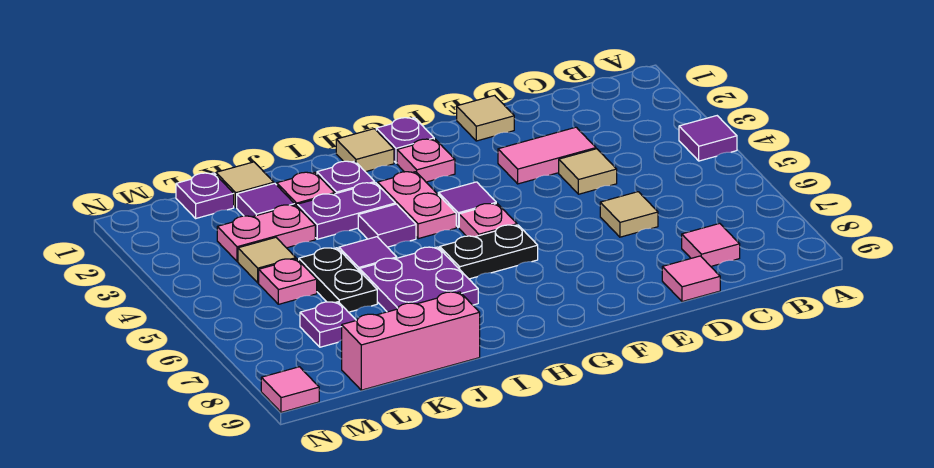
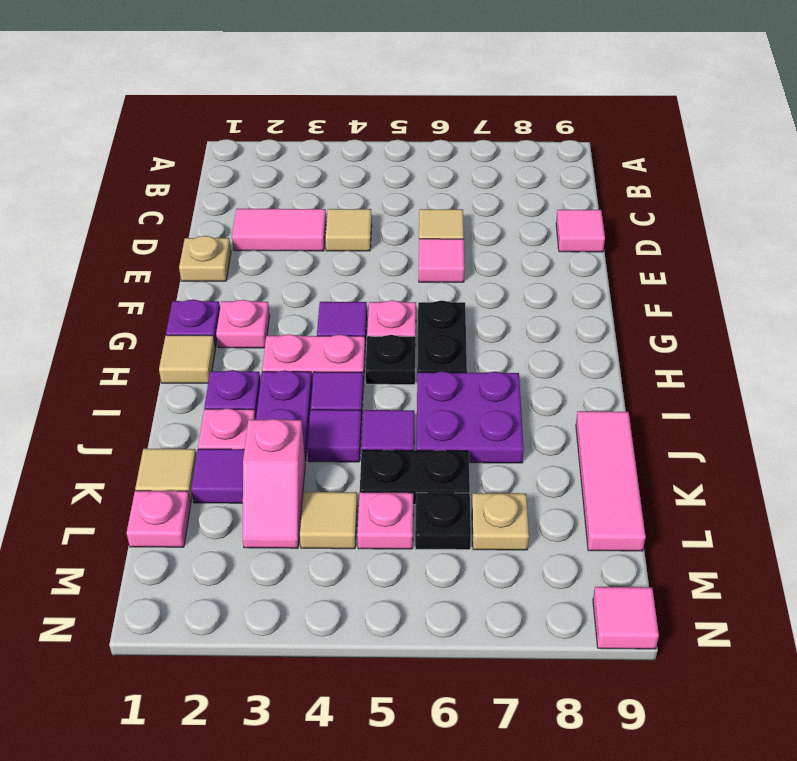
purple 1x1 tile [679,116,737,161] -> purple 1x1 tile moved to [307,410,362,462]
pink 1x1 tile [682,223,740,266] -> pink 1x1 tile moved to [419,239,464,282]
pink 1x2 tile [498,127,596,184] -> pink 1x2 tile turned to [232,209,326,251]
tan 1x1 tile [457,95,514,141] -> tan 1x1 plate [179,236,231,281]
none -> black 1x1 plate [366,335,415,385]
pink 1x3 brick [342,292,480,390] -> pink 1x3 tile [576,411,646,551]
pink 1x2 plate [217,205,315,261] -> pink 1x2 slope [243,419,305,548]
purple 1x1 plate [176,173,234,218] -> pink 1x1 plate [127,491,191,547]
none -> black 1x1 plate [415,493,471,550]
purple 1x1 plate [300,302,356,347] -> tan 1x1 plate [472,493,529,550]

